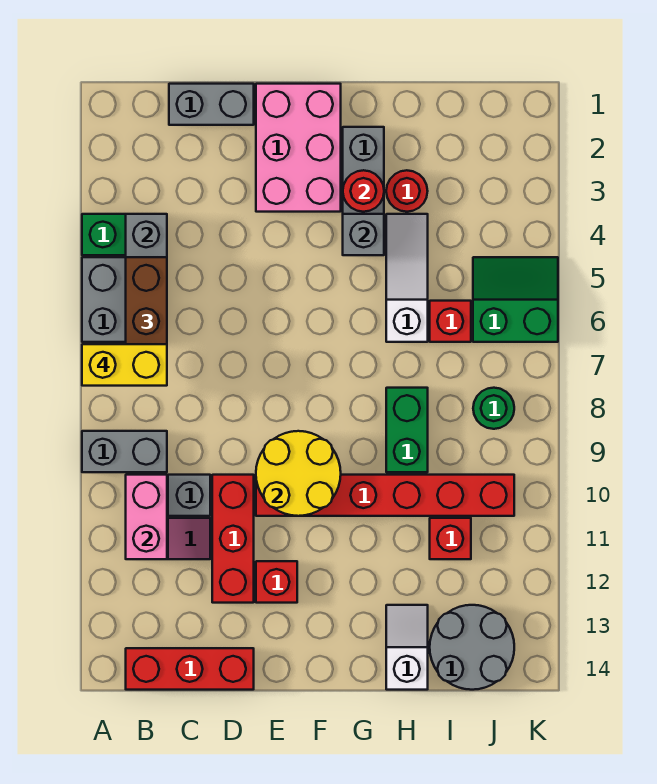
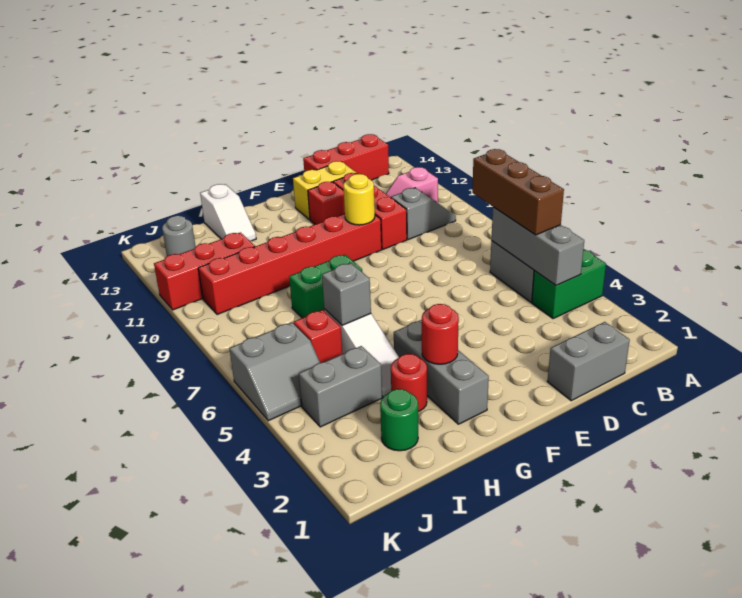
yellow 1x2 brick [82,344,167,386] -> yellow 1x2 brick moved to [293,161,356,220]
grey 1x2 brick [82,431,167,472] -> grey 1x2 brick moved to [299,346,382,427]
pink 1x2 brick [126,475,167,559] -> none
pink 2x3 brick [256,84,341,212] -> none
yellow 2x2 round brick [256,431,341,516] -> yellow 1x1 round brick [343,174,375,225]
grey 1x1 brick [343,214,384,255] -> grey 1x1 brick moved to [322,263,371,325]
green 1x2 brick [386,388,428,472] -> green 1x2 brick turned to [289,255,362,318]
red 1x1 brick [430,518,471,559] -> red 1x3 brick [154,232,255,310]
grey 2x2 round brick [430,605,514,690] -> grey 1x1 round brick [162,216,196,256]
green 2x2 slope [473,257,558,342] -> grey 2x2 slope [229,322,320,421]
green 1x1 round brick [473,388,514,429] -> green 1x1 round brick moved to [380,389,418,451]

